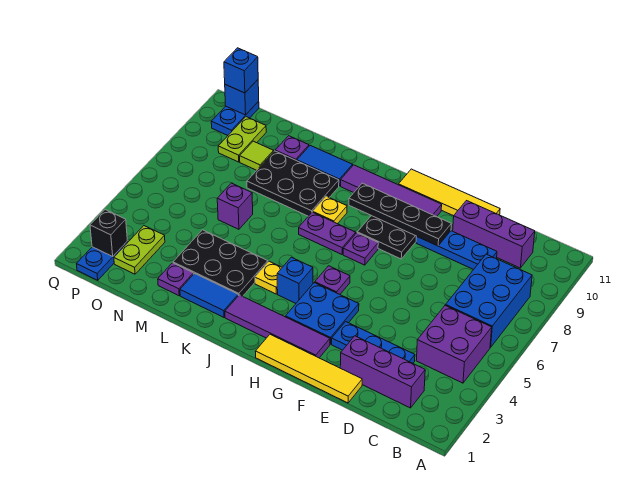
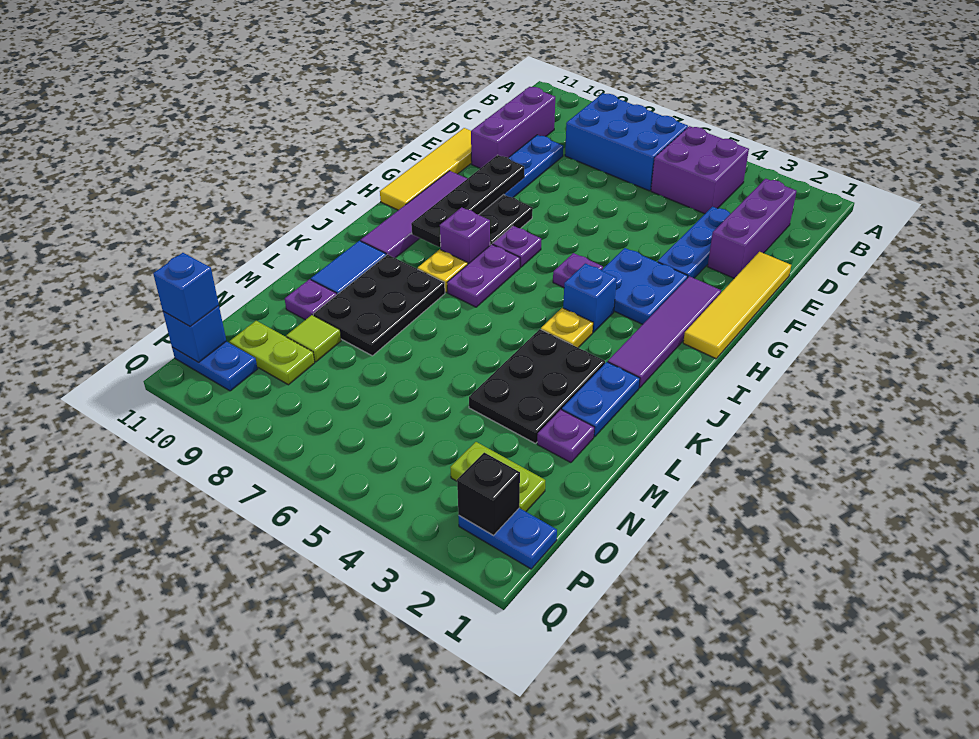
blue 1x2 tile [180,274,238,317] -> blue 1x2 plate [562,362,640,437]
purple 1x1 brick [217,183,253,229] -> purple 1x1 brick moved to [440,207,490,264]

